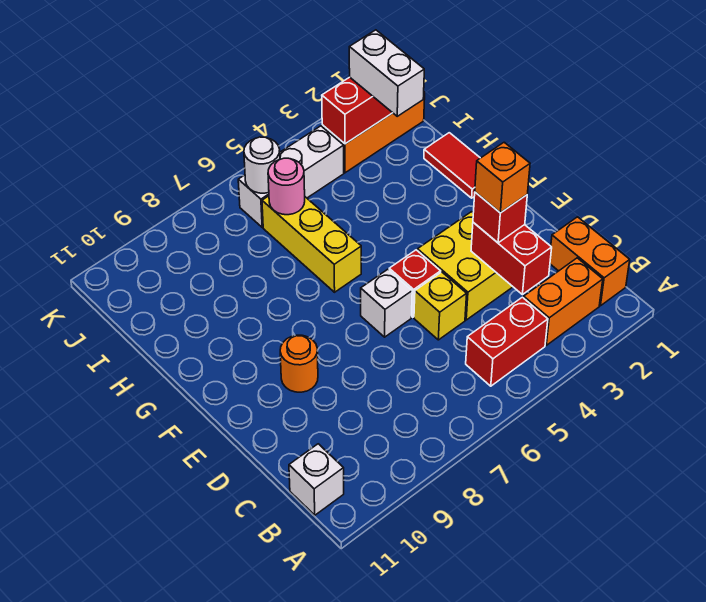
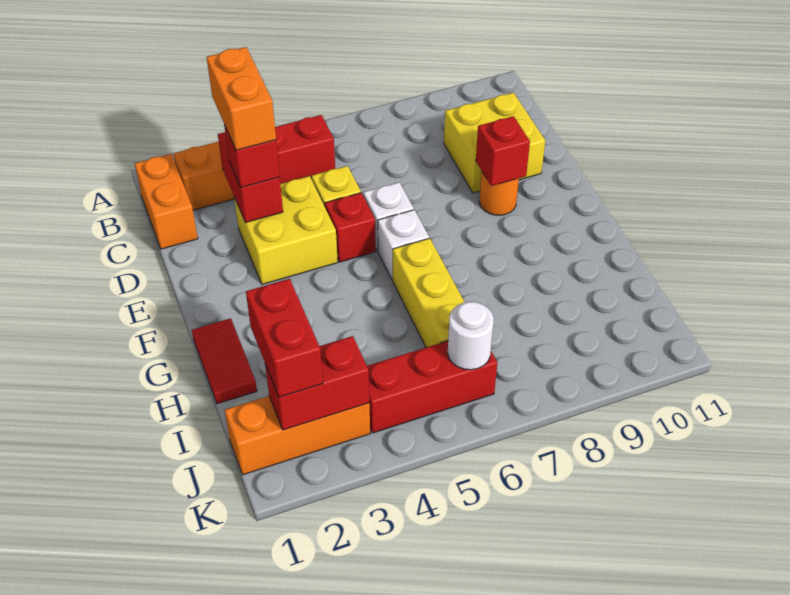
white 1x1 brick [289,444,344,515] -> white 1x1 brick moved to [378,210,429,280]
none -> yellow 2x2 brick [444,93,545,193]
orange 1x1 brick [475,142,530,213] -> orange 1x2 brick [207,47,276,150]
none -> red 1x1 brick [476,116,530,186]
white 1x2 brick [349,30,424,116] -> red 1x2 brick [246,279,323,397]
pink 1x1 round brick [268,158,305,215] -> none
white 1x3 brick [238,126,344,227] -> red 1x3 brick [367,341,497,433]

